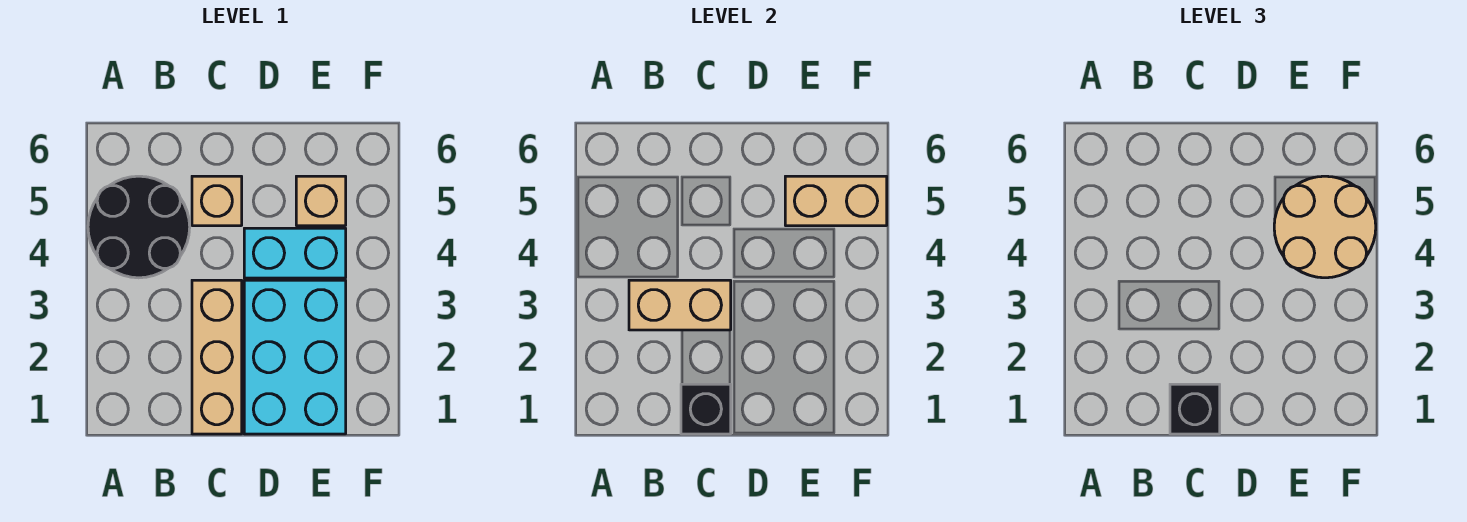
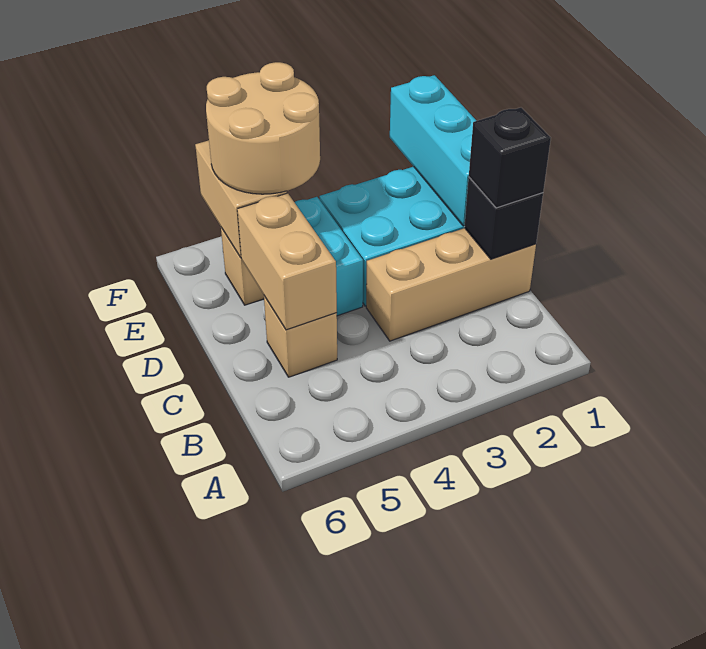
black 2x2 round brick [88,176,190,278] -> none
tan 1x2 brick [629,280,731,330] -> tan 1x2 brick moved to [237,193,337,330]
none -> cyan 1x3 brick [390,75,476,226]

